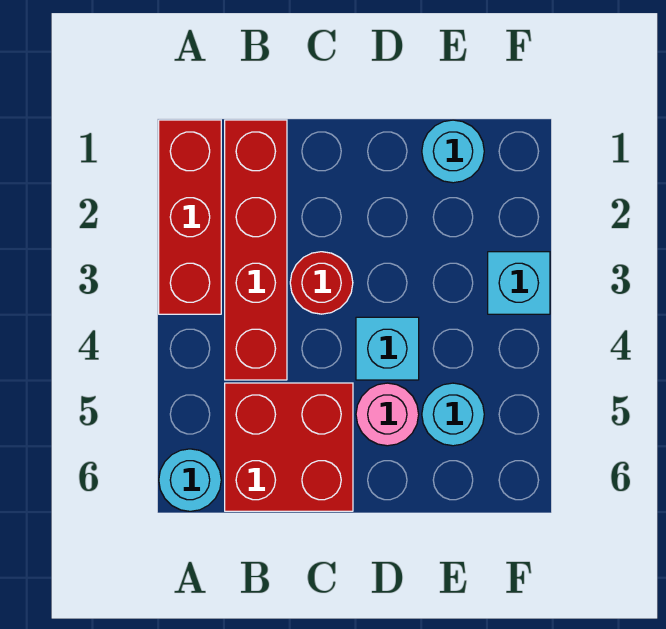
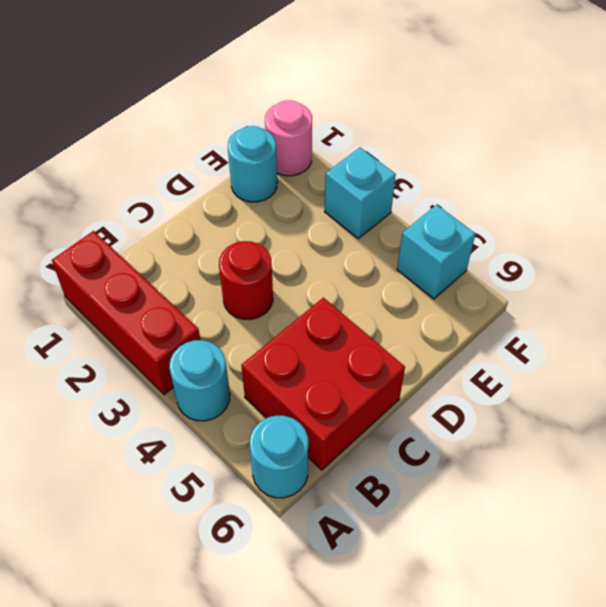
red 1x4 brick [225,120,287,380] -> none
cyan 1x1 brick [356,317,419,380] -> cyan 1x1 brick moved to [397,205,475,299]
pink 1x1 round brick [356,383,419,446] -> pink 1x1 round brick moved to [265,100,312,176]
cyan 1x1 round brick [422,383,484,446] -> cyan 1x1 round brick moved to [169,340,230,421]

